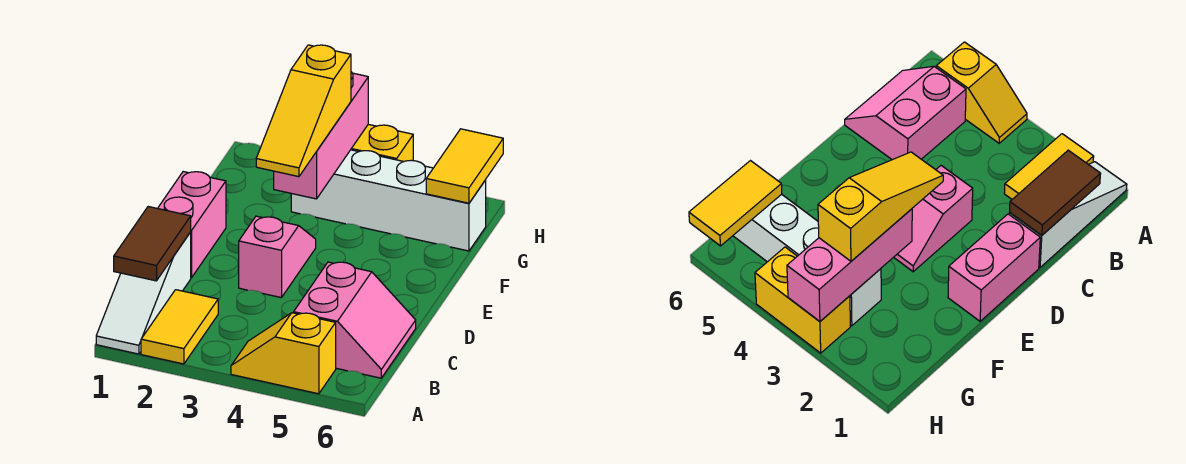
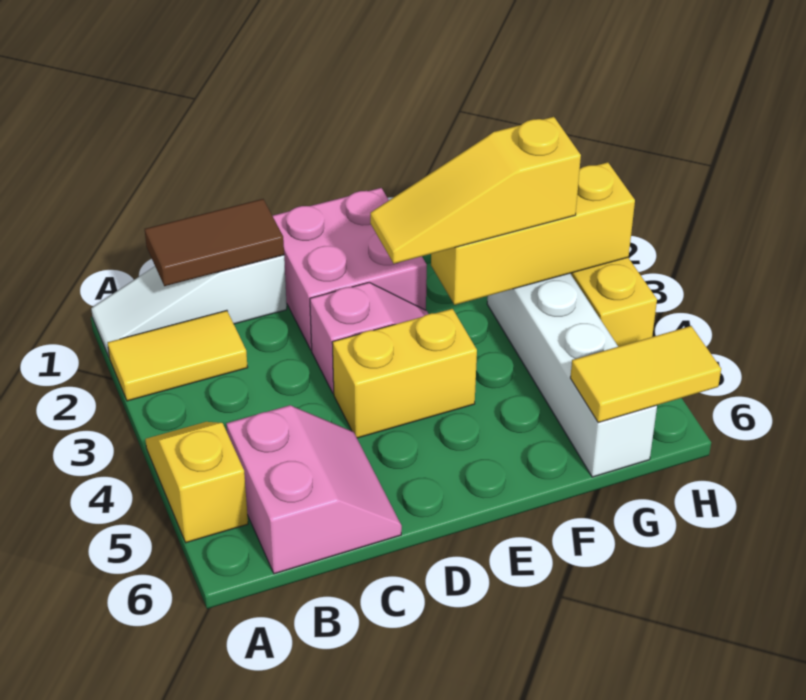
pink 2x2 slope [294,262,416,378] -> pink 2x2 slope turned to [226,405,402,574]
pink 1x2 brick [158,172,226,278] -> pink 2x2 brick [273,188,427,350]
none -> yellow 1x2 brick [332,309,477,438]
pink 1x3 brick [274,72,368,199] -> yellow 1x3 brick [431,162,635,305]

